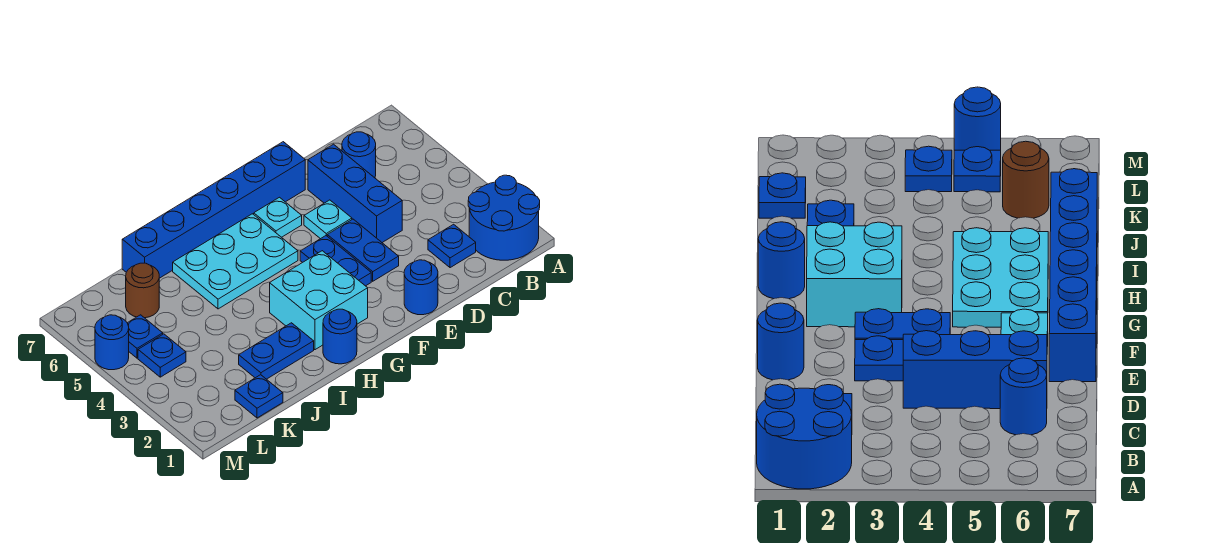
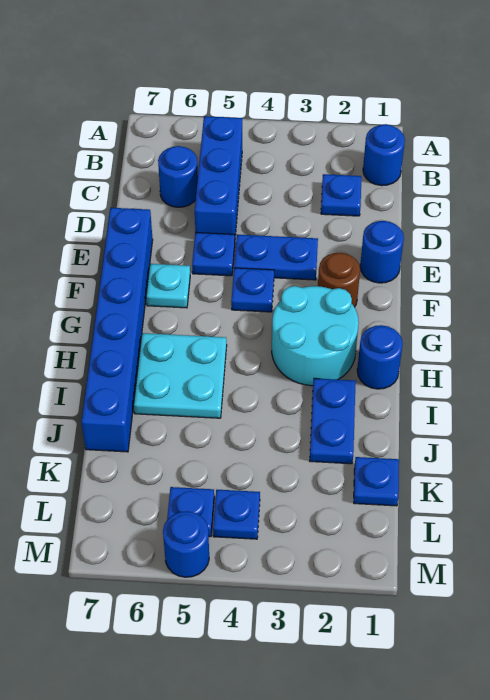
blue 2x2 round brick [468,175,540,260] -> blue 1x1 round brick [363,124,405,186]
blue 1x3 brick [308,144,402,243] -> blue 1x3 brick turned to [195,116,242,236]
cyan 1x1 plate [304,200,352,239] -> blue 1x1 plate [192,232,235,276]
blue 1x2 plate [300,236,371,286] -> blue 1x1 plate [231,268,274,312]
cyan 2x2 brick [270,251,368,350] -> cyan 2x2 round brick [272,286,359,386]
cyan 2x3 plate [173,214,298,309] -> cyan 2x2 plate [134,333,227,418]
brown 1x1 round brick [126,263,159,318] -> brown 1x1 round brick moved to [318,253,360,307]

